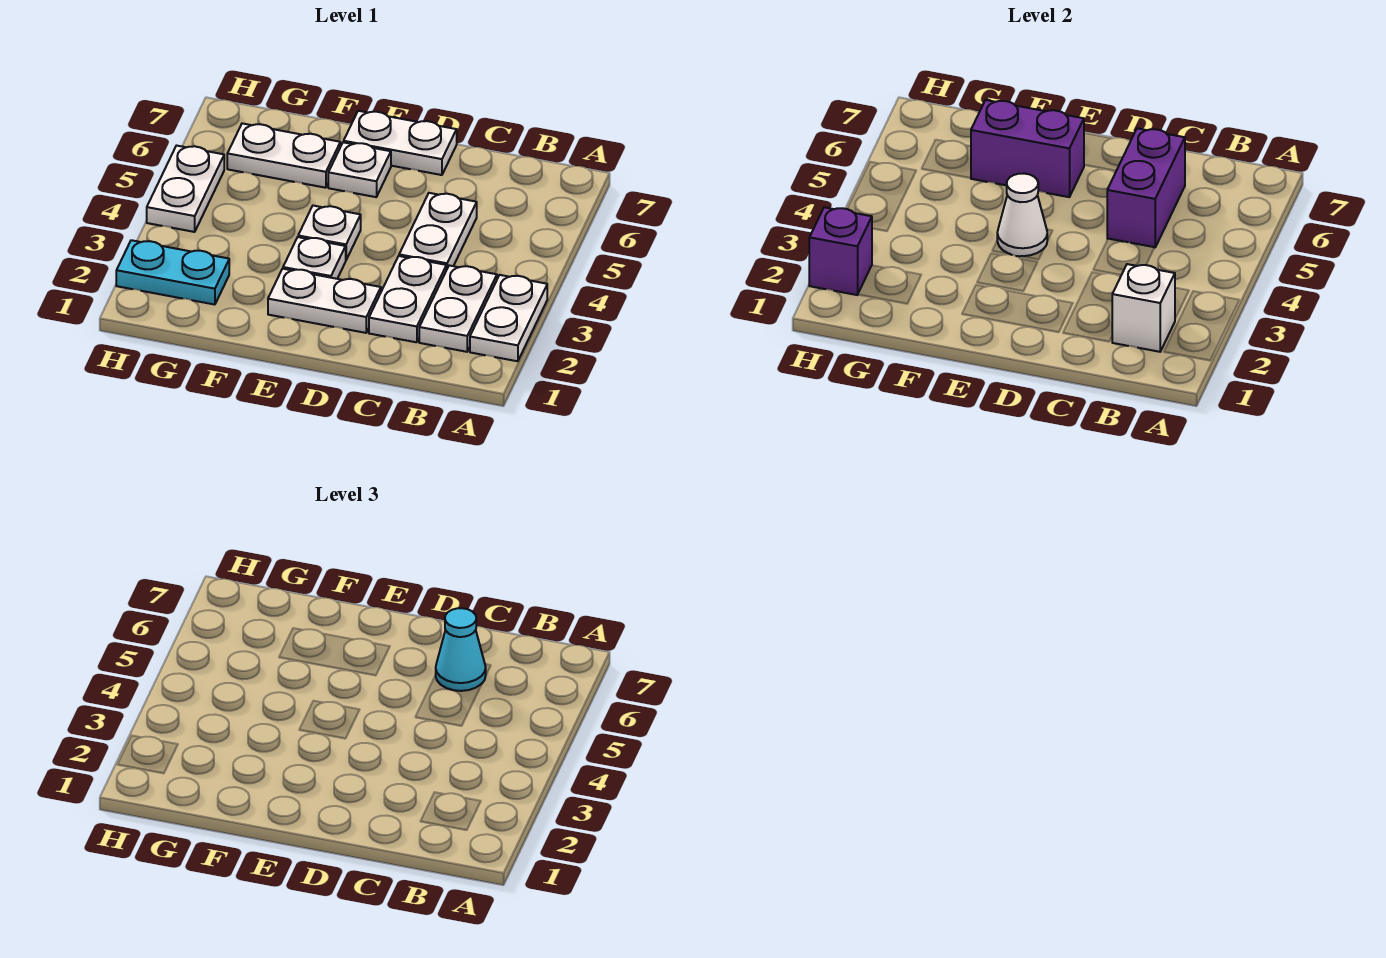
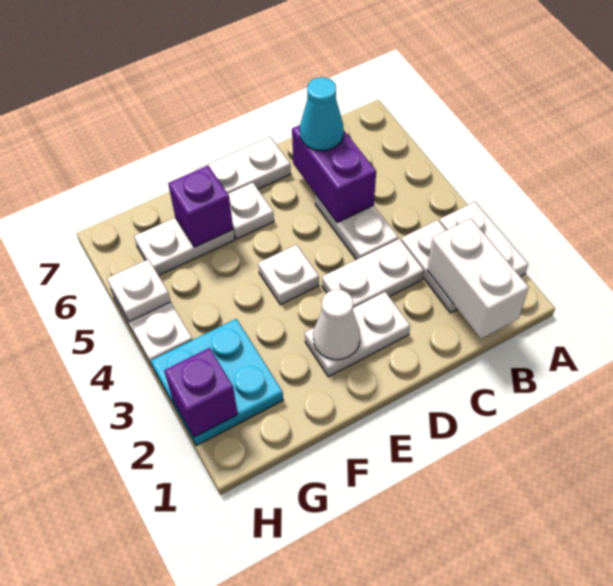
white 1x1 brick [1112,264,1175,352] -> white 1x2 brick [427,219,529,339]
white 1x2 plate [369,256,446,342] -> white 1x2 plate turned to [322,239,424,308]
white 1x1 plate [283,237,346,279] -> white 1x1 plate moved to [107,259,171,322]
white 1x1 cone [997,174,1047,256] -> white 1x1 cone moved to [313,290,360,360]
purple 1x2 brick [971,100,1084,197] -> purple 1x1 brick [168,166,233,247]
cyan 1x2 plate [116,240,229,305] -> cyan 2x2 plate [151,319,283,446]

